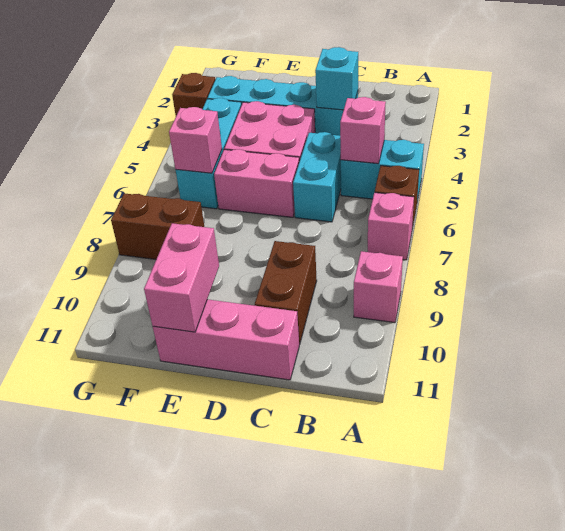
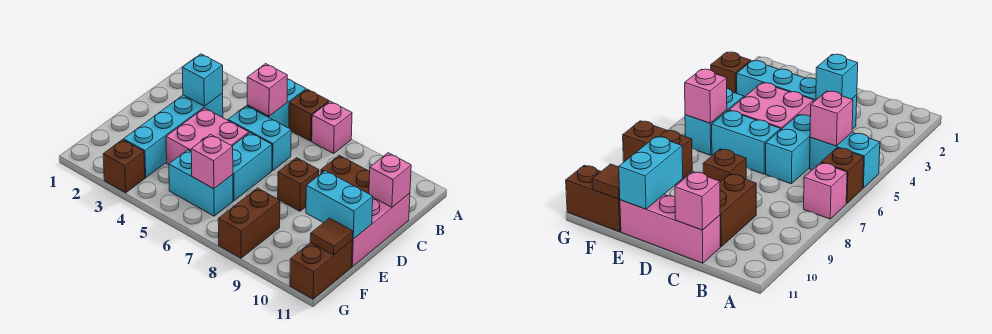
pink 1x1 brick [354,251,403,323] -> pink 1x1 brick moved to [369,153,411,207]
pink 1x2 brick [214,149,299,217] -> cyan 1x2 brick [233,133,272,201]
none -> brown 1x1 brick [278,158,319,211]
pink 1x2 brick [144,223,219,332] -> cyan 1x2 brick [306,171,373,239]
cyan 1x3 brick [176,98,242,209] -> cyan 1x2 brick [169,150,233,216]
none -> brown 1x2 brick [290,241,352,299]
none -> brown 1x1 tile [310,218,353,255]

